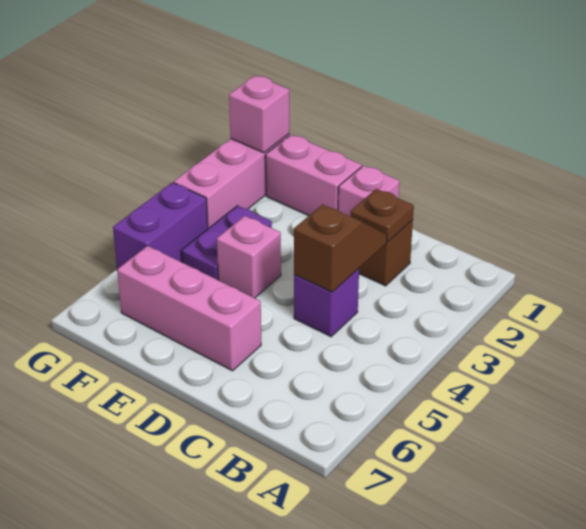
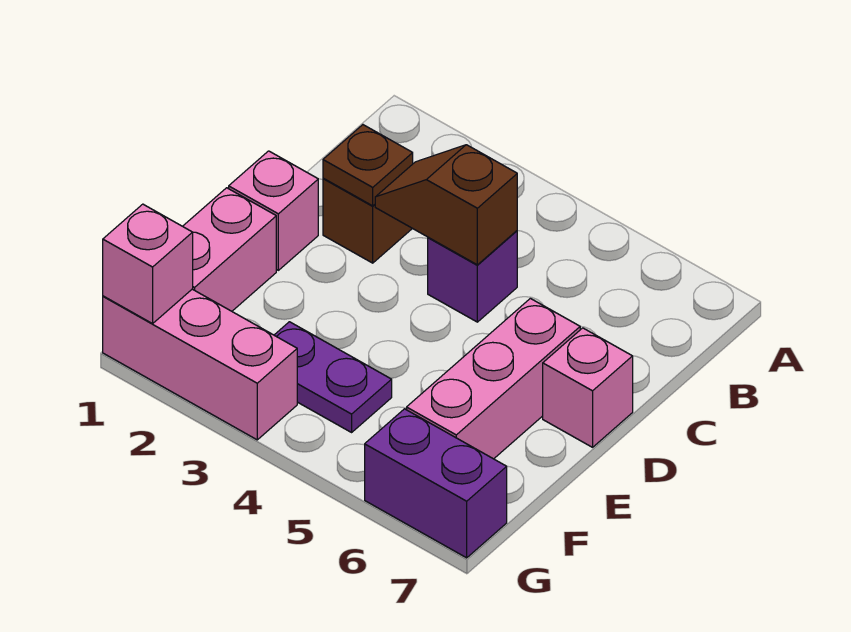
pink 1x1 brick [217,216,281,298] -> pink 1x1 brick moved to [543,328,633,447]
purple 1x2 brick [113,182,208,269] -> purple 1x2 brick moved to [365,409,507,558]

